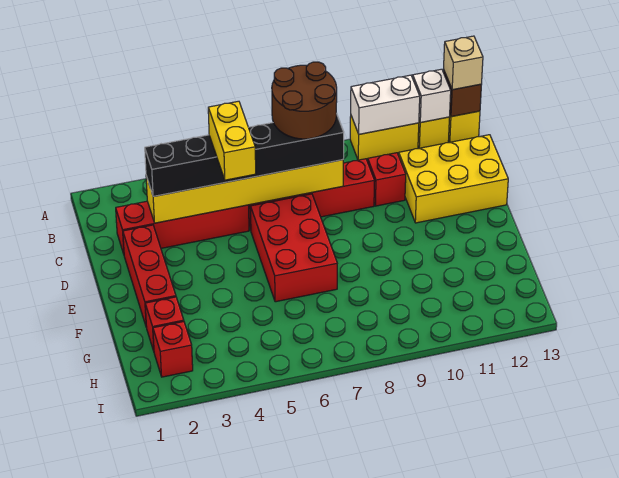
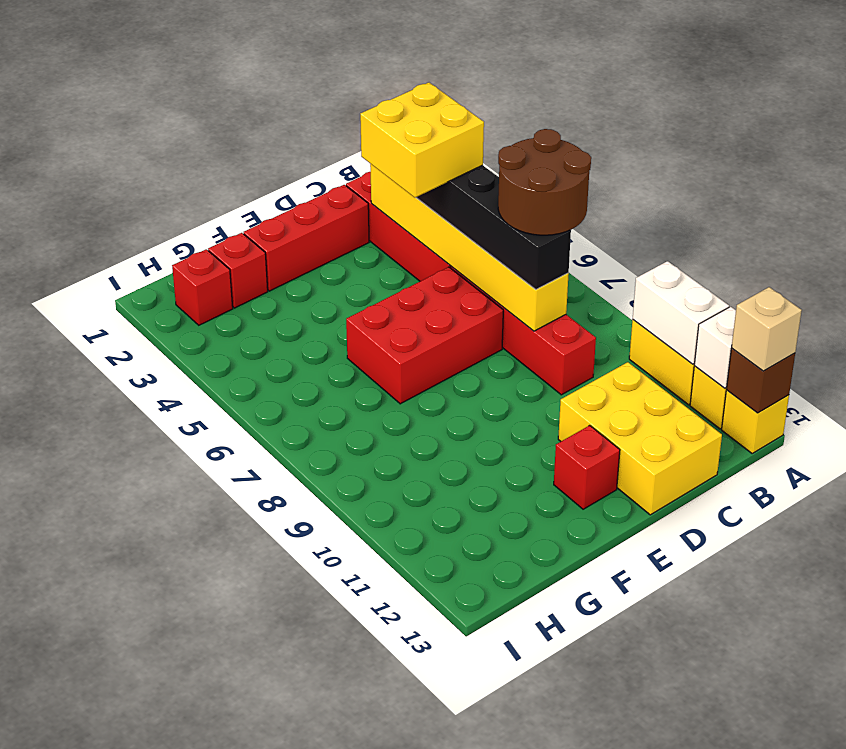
yellow 1x2 brick [208,101,256,180] -> yellow 2x2 brick [360,83,484,198]
red 1x1 brick [368,153,406,206] -> red 1x1 brick moved to [554,425,620,509]

